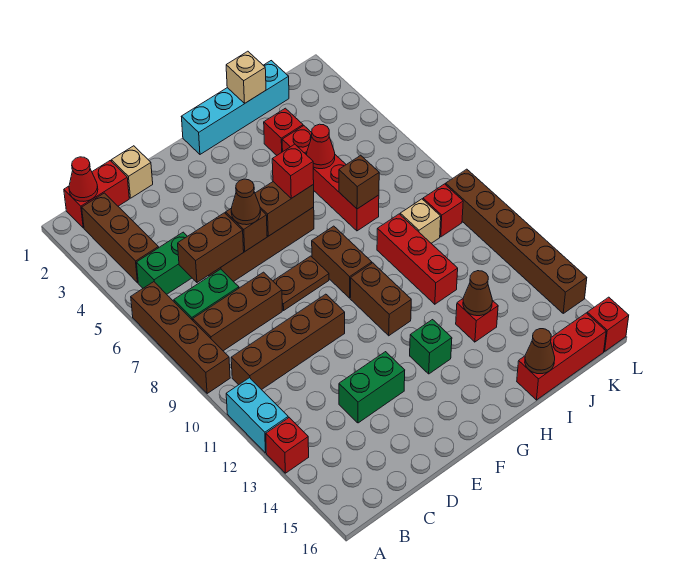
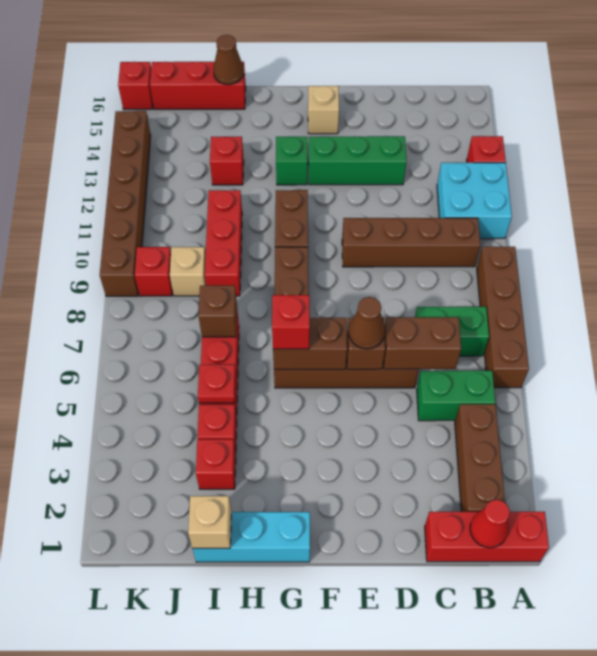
cyan 1x2 brick [226,378,288,453] -> cyan 2x2 brick [437,163,512,239]
red 1x2 brick [64,161,129,228] -> red 1x3 brick [425,512,549,562]
brown 1x3 brick [193,272,282,351] -> none
tan 1x1 brick [111,146,153,198] -> tan 1x1 brick moved to [308,86,339,134]
green 1x2 brick [339,352,405,423] -> green 1x3 brick [308,136,407,185]
brown 1x2 plate [273,256,329,310] -> none
cyan 1x4 brick [181,61,289,154] -> cyan 1x3 brick [193,512,310,562]
red 1x1 cone [307,124,335,169] -> red 1x1 plate [198,365,235,403]
brown 1x1 cone [463,271,492,316] -> none

